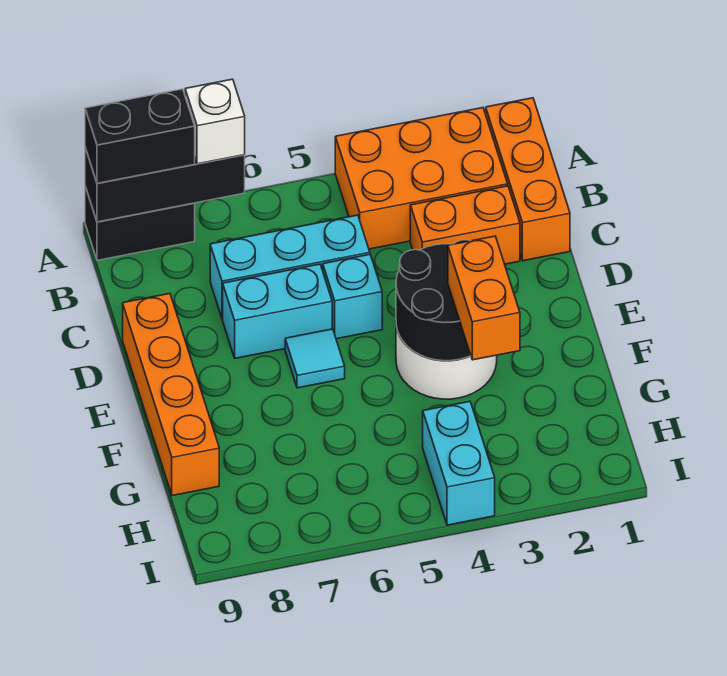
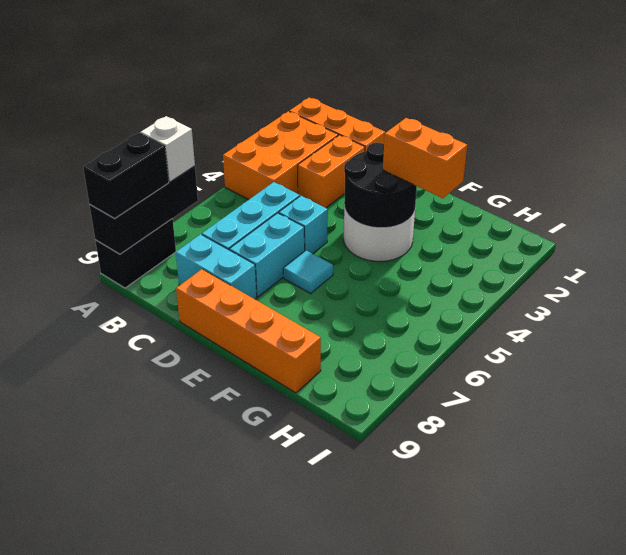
cyan 1x2 brick [423,401,495,525] -> cyan 1x2 brick moved to [176,234,257,299]

